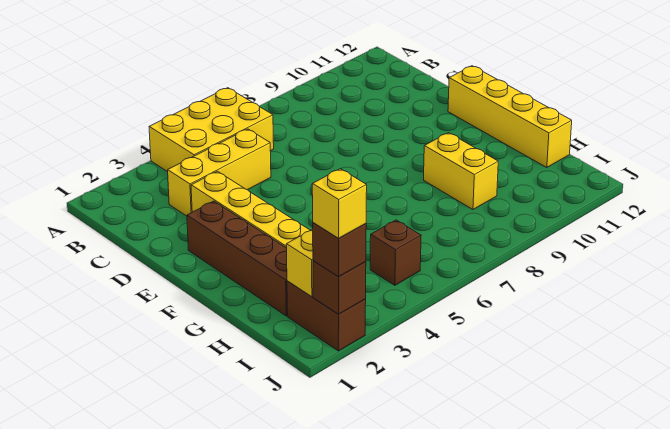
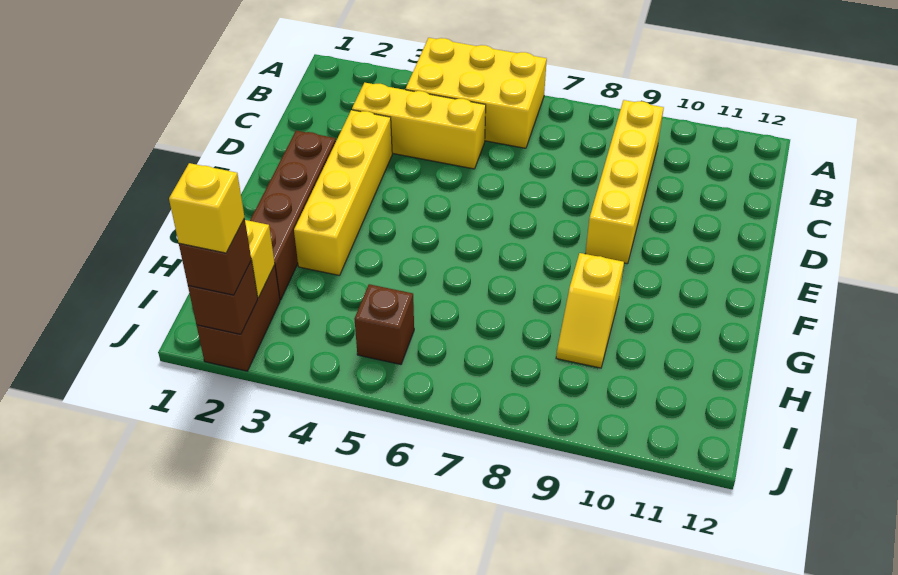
yellow 1x4 brick [448,66,572,168] -> yellow 1x4 brick moved to [585,100,664,264]
yellow 1x2 brick [424,133,498,209] -> yellow 1x2 slope [556,253,624,368]

